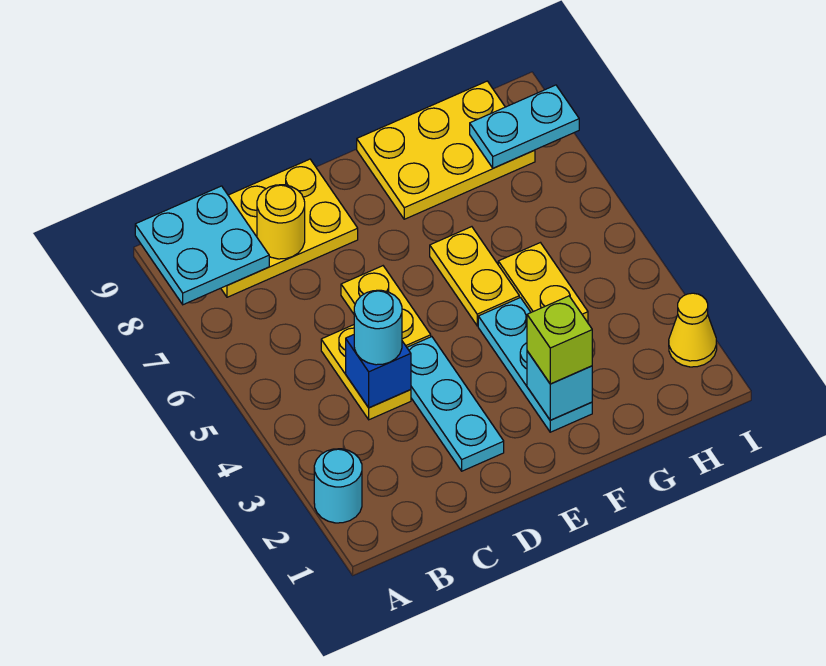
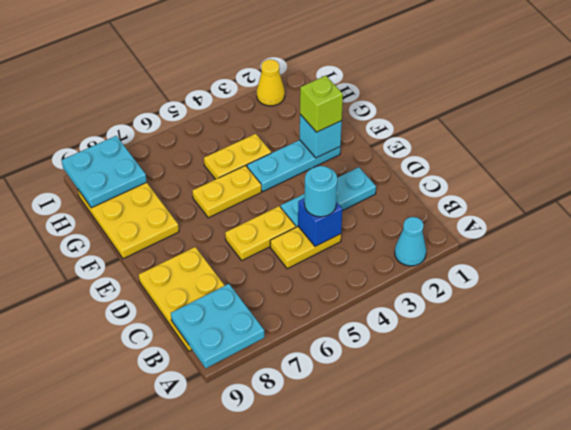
cyan 1x1 round brick [314,449,362,523] -> cyan 1x1 cone [395,217,426,266]
yellow 1x1 round brick [257,185,305,259] -> none
cyan 1x2 plate [470,85,579,168] -> cyan 2x2 plate [62,136,147,208]

